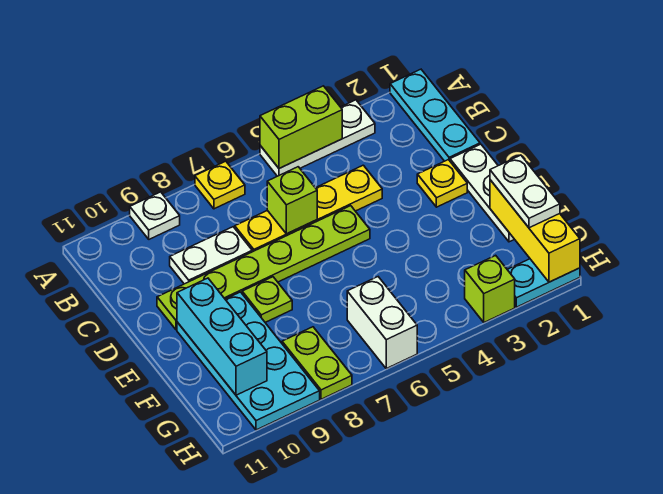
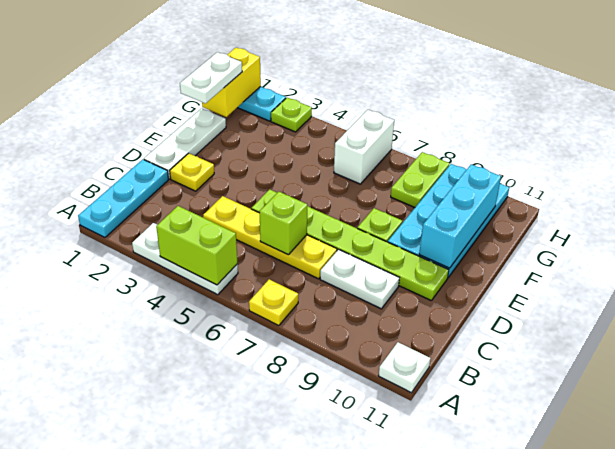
white 1x1 plate [130,192,180,239] -> white 1x1 plate moved to [379,342,430,393]
yellow 1x3 brick [490,180,580,282] -> yellow 1x2 brick [202,48,261,117]
lime 1x1 brick [465,255,515,322] -> lime 1x1 plate [271,97,312,132]

